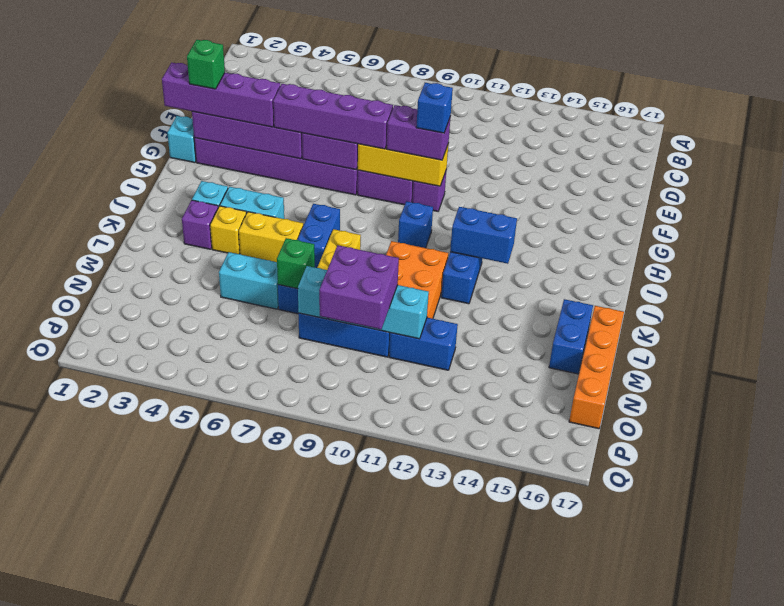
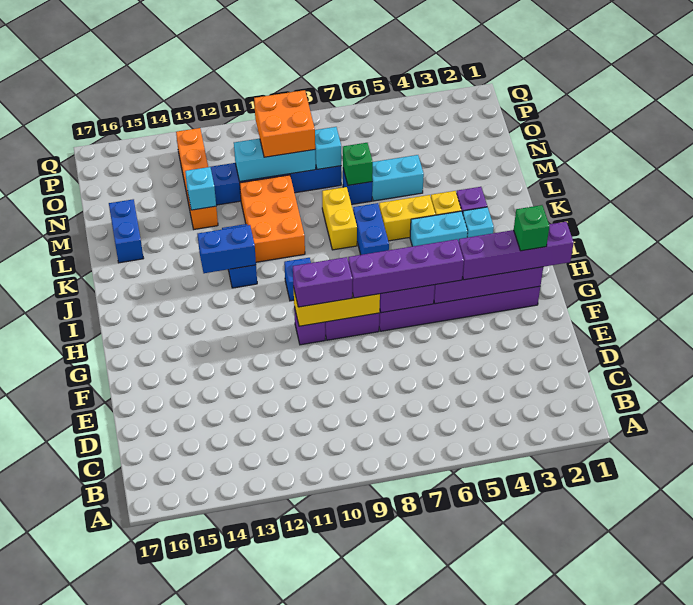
cyan 1x1 brick [167,116,196,163] -> cyan 1x1 brick moved to [185,167,216,210]
blue 1x1 brick [416,83,453,133] -> none
orange 1x4 brick [569,306,624,429] -> orange 1x4 brick moved to [176,128,218,229]
purple 2x2 brick [319,245,399,329] -> orange 2x2 brick [254,90,315,157]

